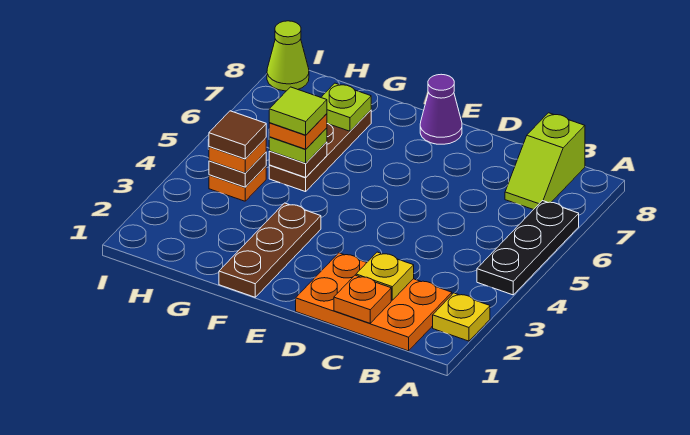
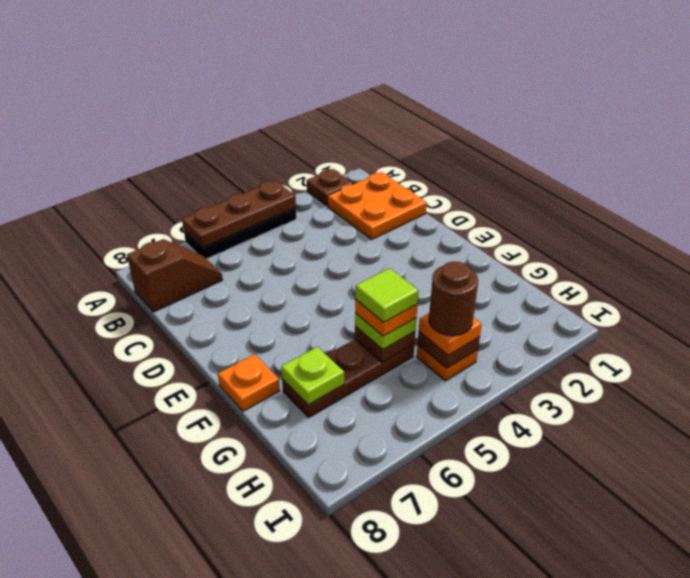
yellow 1x1 plate [433,293,490,341] -> brown 1x1 plate [307,169,353,206]
orange 2x3 plate [296,253,452,351] -> orange 2x2 plate [328,172,427,239]
lime 1x2 slope [505,113,585,210] -> brown 1x2 slope [127,239,222,312]
orange 1x1 plate [334,275,391,323] -> orange 1x1 plate moved to [218,354,280,411]
yellow 1x1 plate [356,252,414,300] -> none
purple 1x1 cone [420,74,462,144] -> none
brown 1x3 plate [219,203,321,297] -> brown 1x3 plate moved to [182,181,296,248]
brown 1x1 tile [209,111,266,159] -> brown 1x1 round brick [429,262,478,336]
lime 1x1 cone [267,21,309,91] -> none

